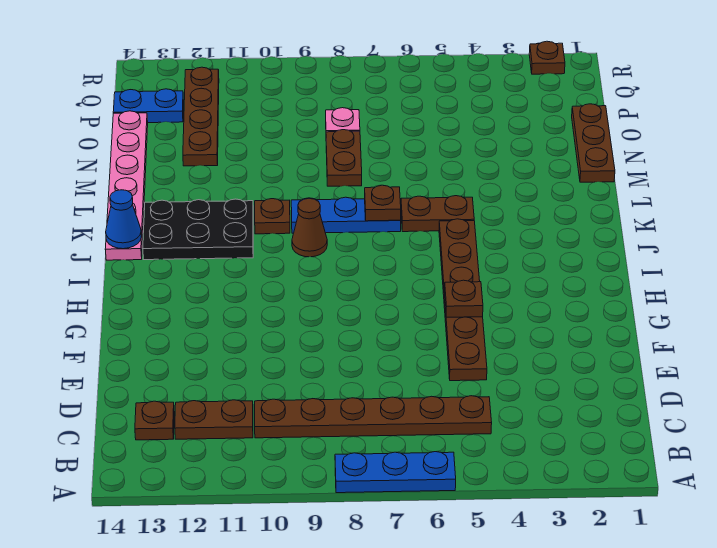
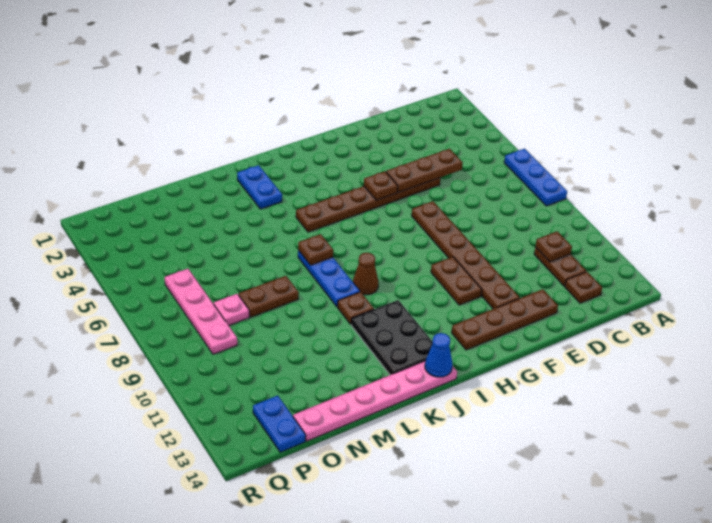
brown 1x6 plate [255,396,492,438] -> brown 1x6 plate moved to [412,201,520,309]
none -> blue 1x2 plate [237,165,282,209]
brown 1x2 plate [401,196,474,232] -> brown 1x2 plate moved to [431,257,482,305]
brown 1x3 plate [572,104,615,182] -> brown 1x3 plate moved to [386,149,463,192]
brown 1x4 plate [183,67,219,166] -> brown 1x4 plate moved to [452,289,558,350]
none -> pink 1x4 plate [165,269,237,354]
brown 1x1 plate [529,41,565,74] -> brown 1x1 plate moved to [536,231,572,262]

